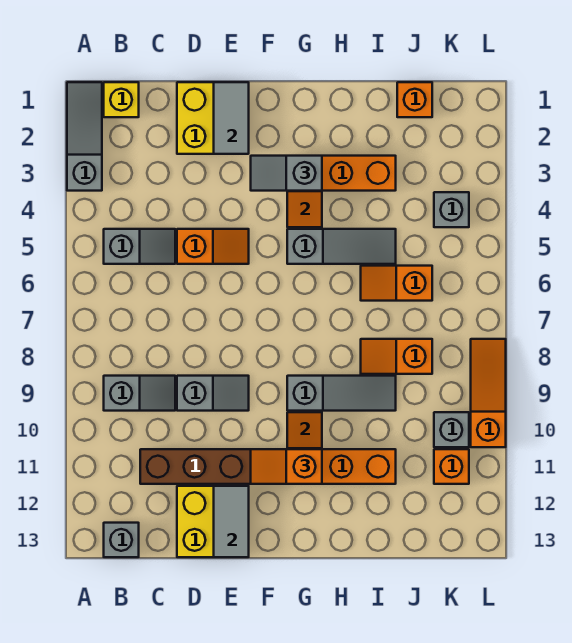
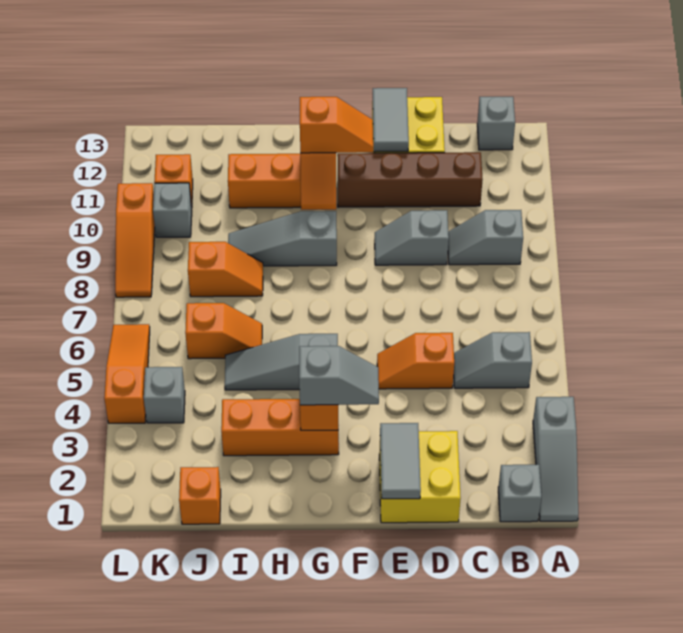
yellow 1x1 brick [104,82,139,117] -> grey 1x1 brick [498,465,541,522]
none -> orange 1x3 slope [104,324,150,423]

